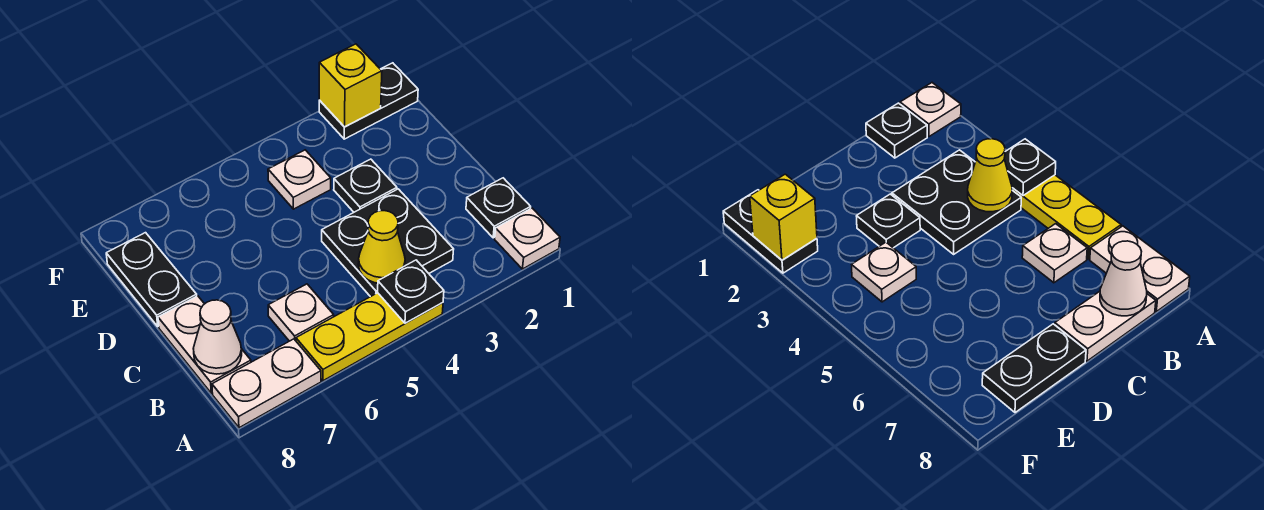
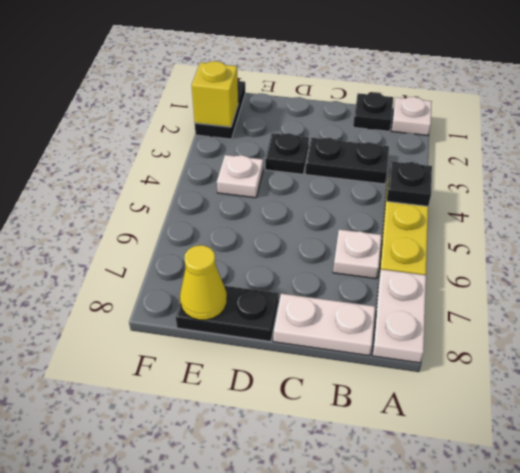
black 2x2 plate [322,189,454,297] -> black 1x2 plate [305,138,389,184]
yellow 1x1 cone [358,211,405,283] -> yellow 1x1 cone moved to [180,245,227,320]
white 1x1 cone [193,300,242,374] -> none

